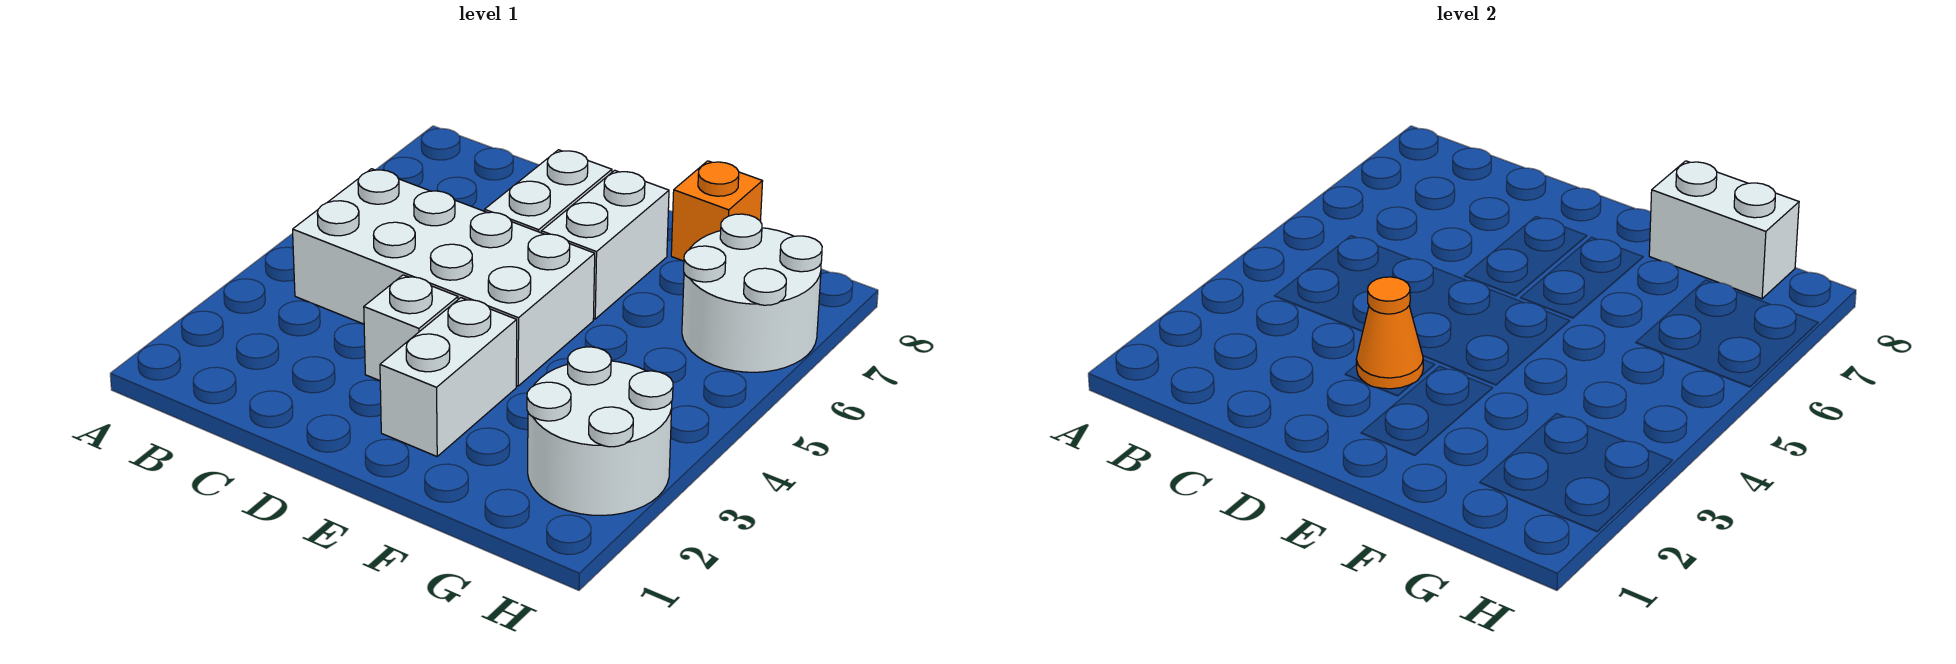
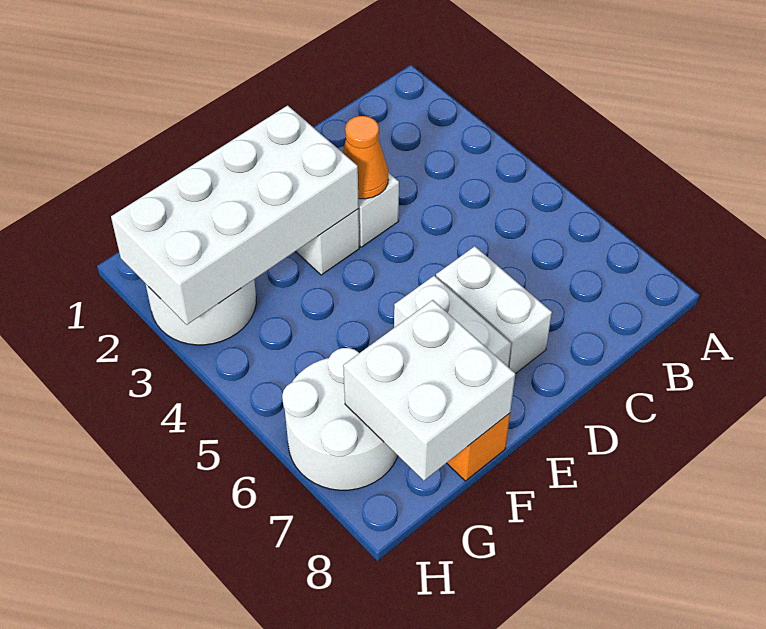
white 2x4 brick [293,169,595,386] -> white 2x4 brick moved to [111,105,359,325]
white 1x2 brick [1649,161,1799,299] -> white 2x2 brick [343,300,515,481]

